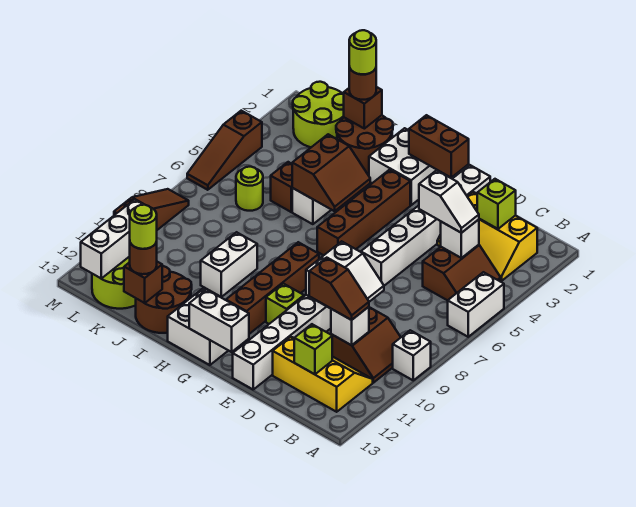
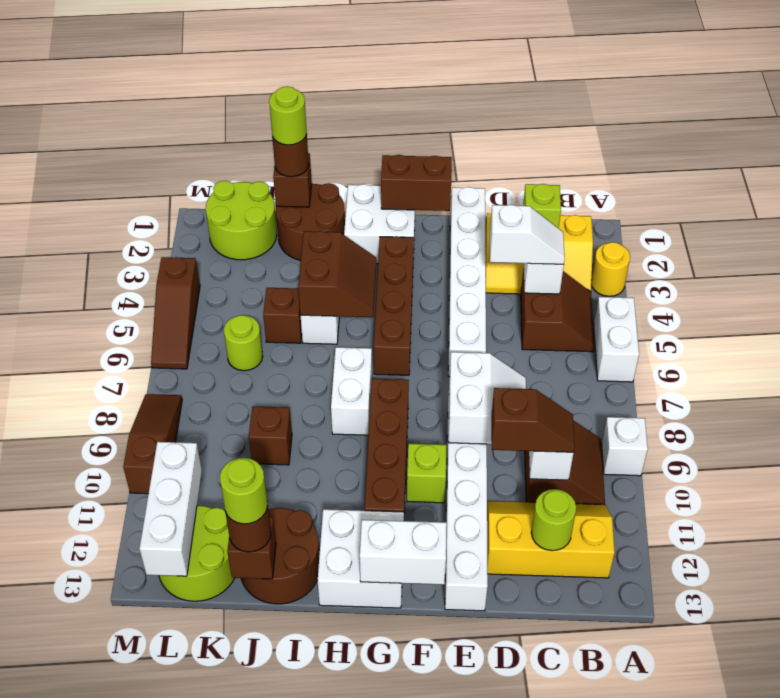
none -> yellow 1x1 round brick [591,242,630,296]
lime 1x1 brick [294,324,332,374] -> lime 1x1 round brick [531,489,576,551]
white 1x2 brick [201,232,257,297] -> white 1x2 brick moved to [331,347,372,435]
none -> brown 1x1 brick [249,406,292,465]

